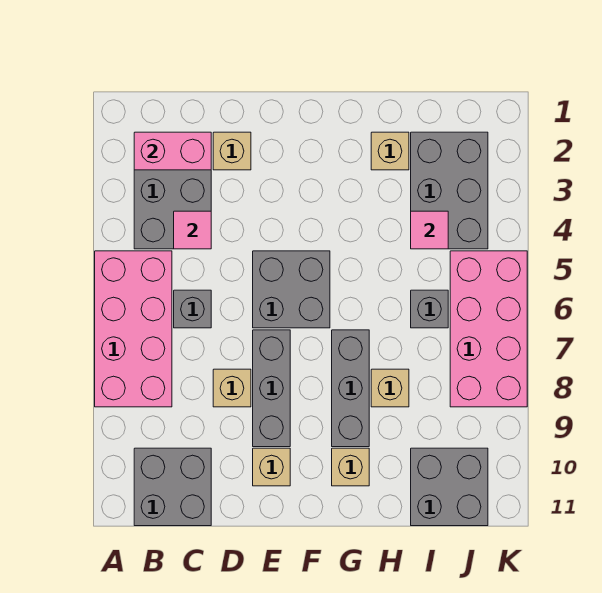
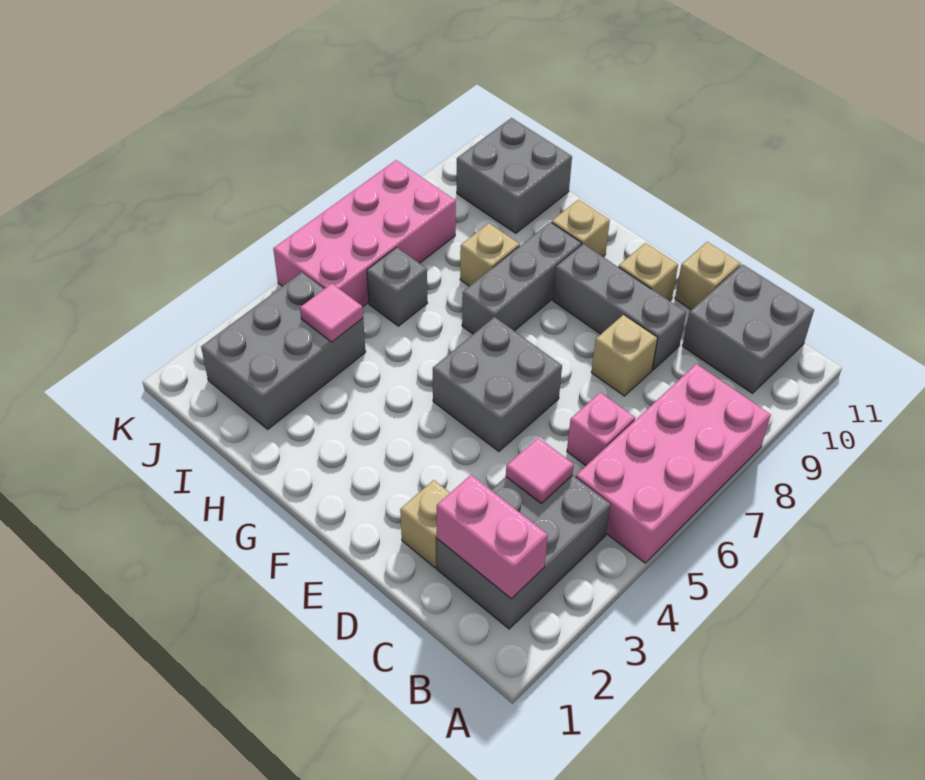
grey 1x1 brick [174,290,211,328] -> pink 1x1 brick [567,392,635,466]
grey 1x3 brick [253,330,290,447] -> grey 1x3 brick turned to [553,244,686,370]
tan 1x1 brick [371,132,409,170] -> tan 1x1 brick moved to [675,242,741,310]

